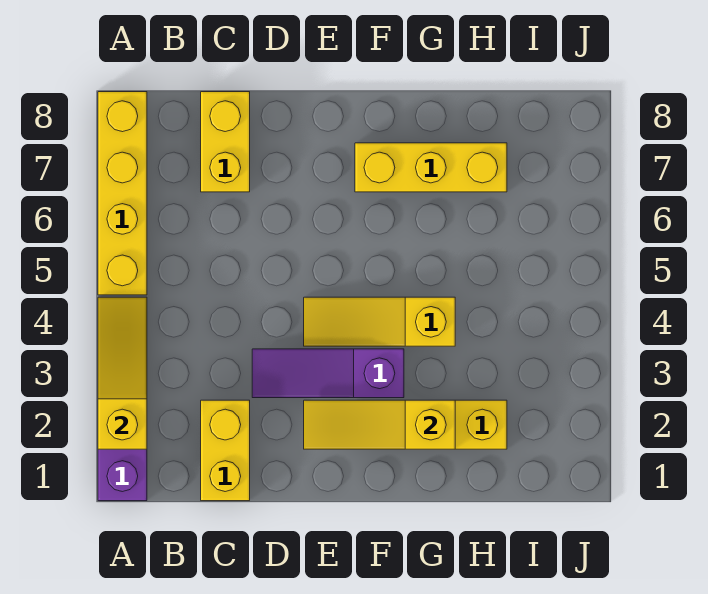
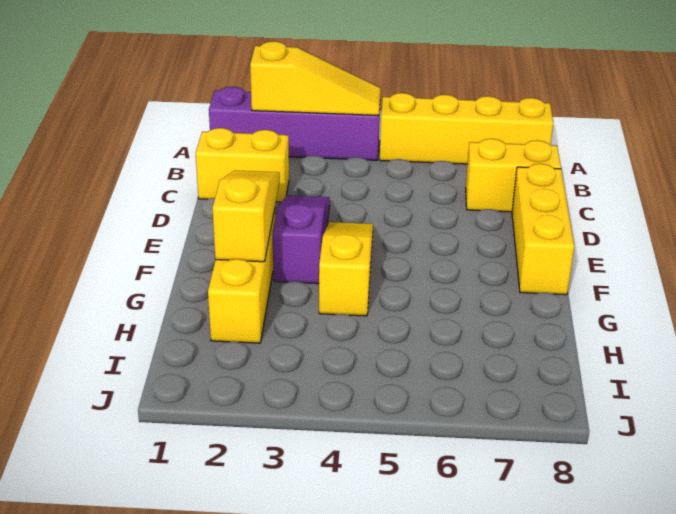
yellow 1x3 brick [355,143,507,192] -> yellow 1x3 brick moved to [512,164,574,295]

